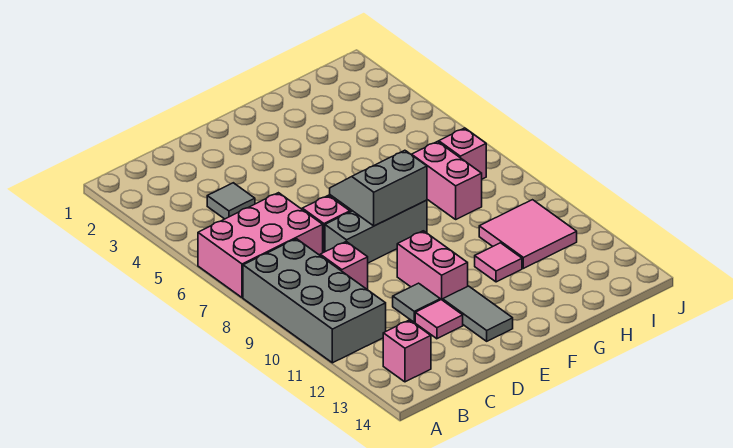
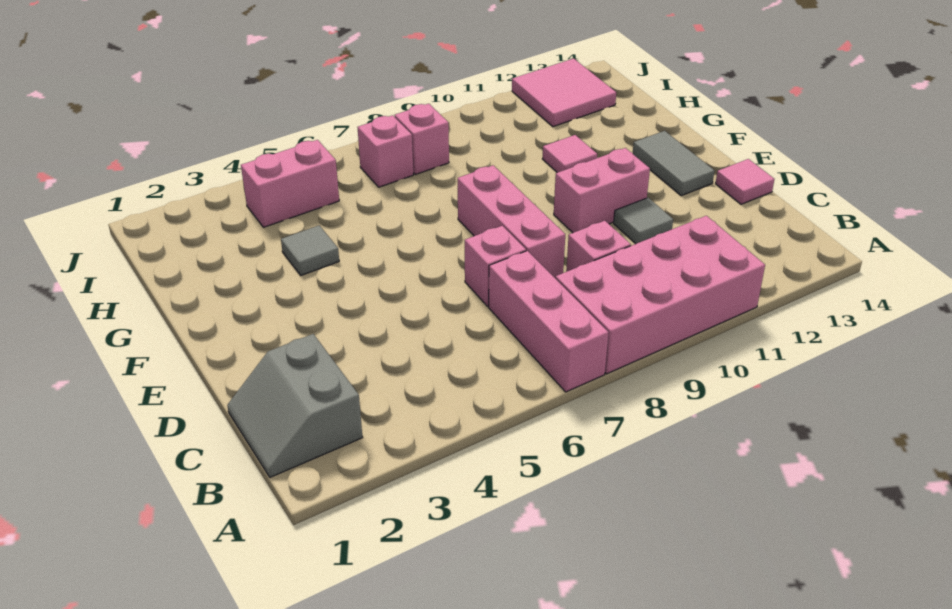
pink 2x3 brick [198,193,323,298] -> pink 1x3 brick [489,251,609,392]
grey 2x4 brick [243,239,386,363] -> pink 2x4 brick [555,216,765,374]
pink 1x1 brick [383,320,431,382] -> pink 1x1 brick moved to [395,104,449,175]
grey 1x1 tile [207,183,255,219] -> grey 1x1 tile moved to [281,226,339,275]
grey 1x3 brick [325,200,427,263] -> pink 1x3 brick [458,165,565,278]
pink 1x1 tile [415,300,463,339] -> pink 1x1 tile moved to [716,159,774,204]
grey 2x2 slope [330,150,427,226] -> grey 2x2 slope moved to [227,334,363,477]
grey 1x2 tile [443,286,513,341] -> grey 1x2 tile turned to [633,131,714,196]
pink 1x2 brick [412,142,482,219] -> pink 1x2 brick moved to [241,140,339,227]
pink 2x2 tile [479,200,577,268] -> pink 2x2 tile moved to [512,58,616,127]

